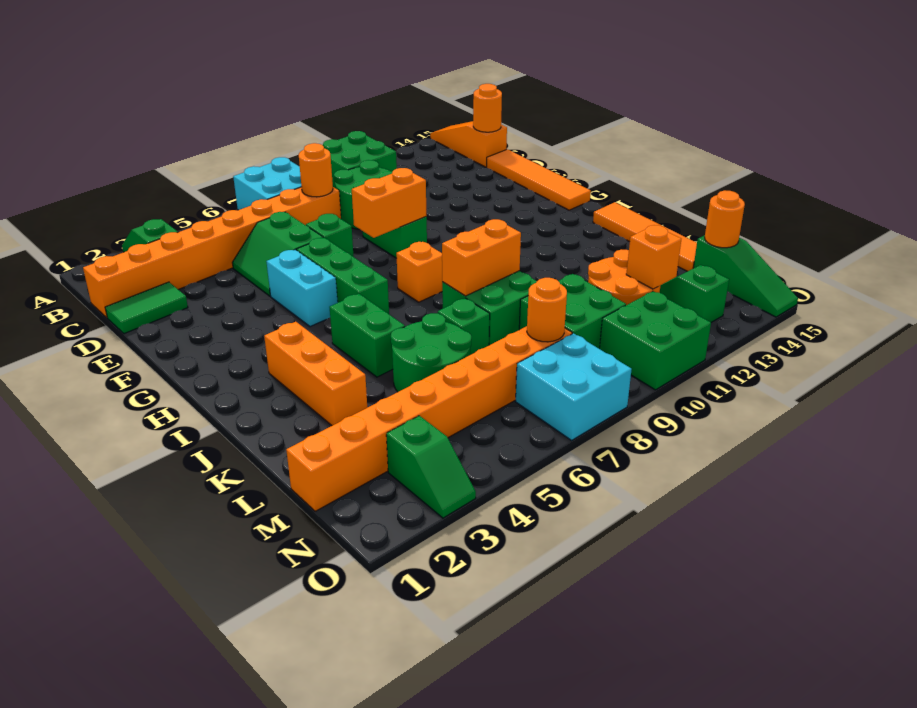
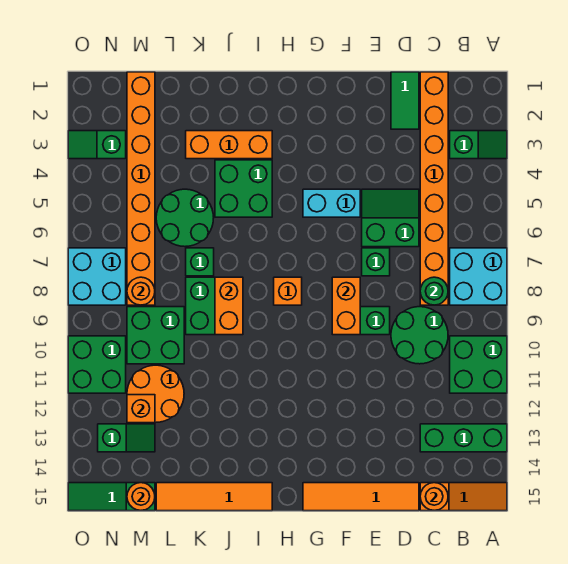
orange 1x1 round brick [299,143,333,197] -> green 1x1 round brick [420,277,448,305]
green 1x3 brick [297,238,389,314] -> green 1x3 brick moved to [420,424,507,452]
green 1x2 brick [330,294,405,377] -> green 2x2 brick [215,160,272,217]

